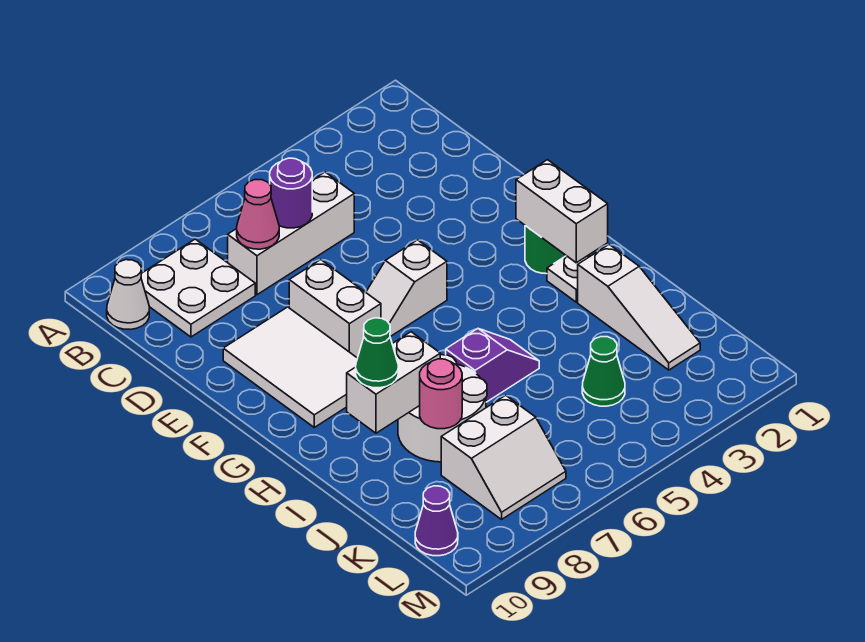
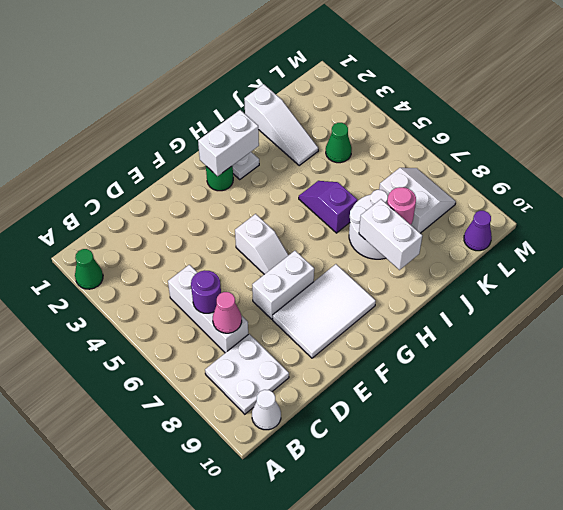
white 1x3 slope [578,245,700,370] -> white 1x3 slope turned to [244,84,318,165]
green 1x1 cone [356,318,398,388] -> green 1x1 cone moved to [75,249,103,289]

